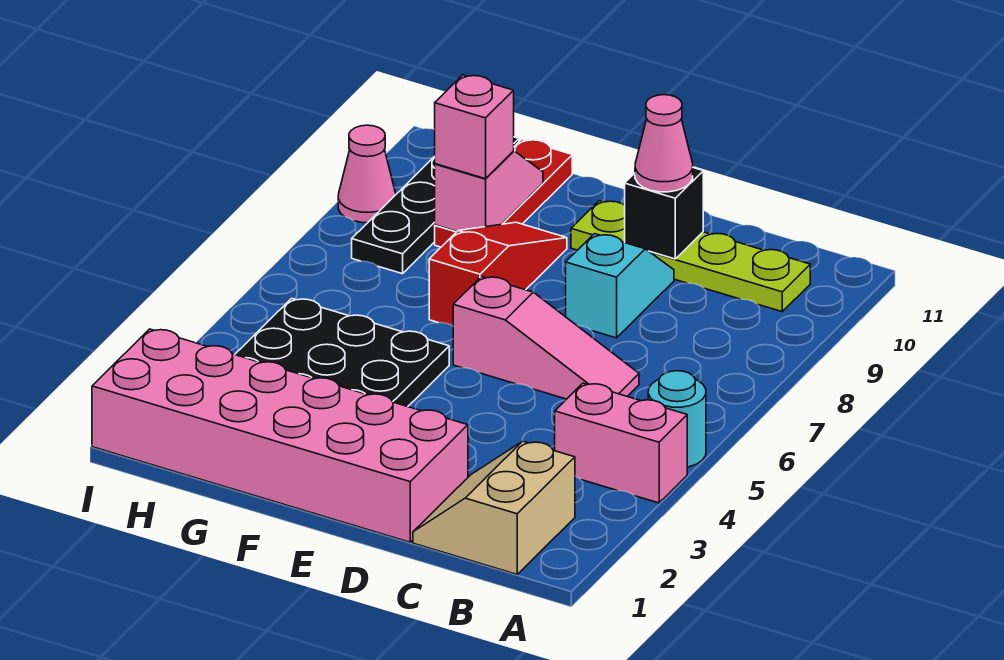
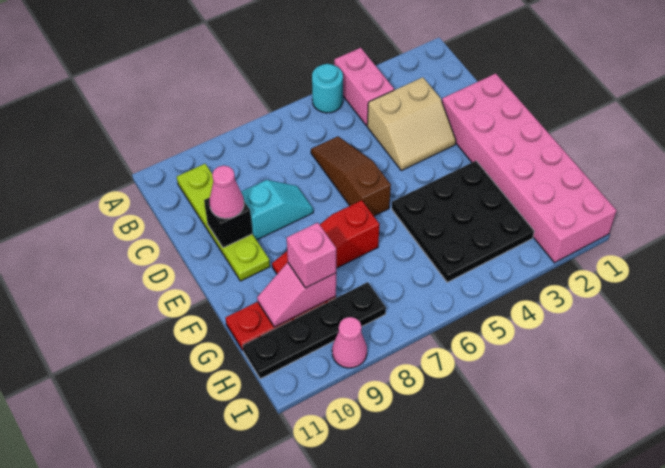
tan 2x2 slope [413,441,575,574] -> tan 2x2 slope moved to [367,77,456,171]
pink 1x3 slope [453,277,639,399] -> brown 1x3 slope [311,137,391,216]
cyan 1x2 slope [566,234,674,338] -> cyan 1x2 slope turned to [241,180,313,240]

